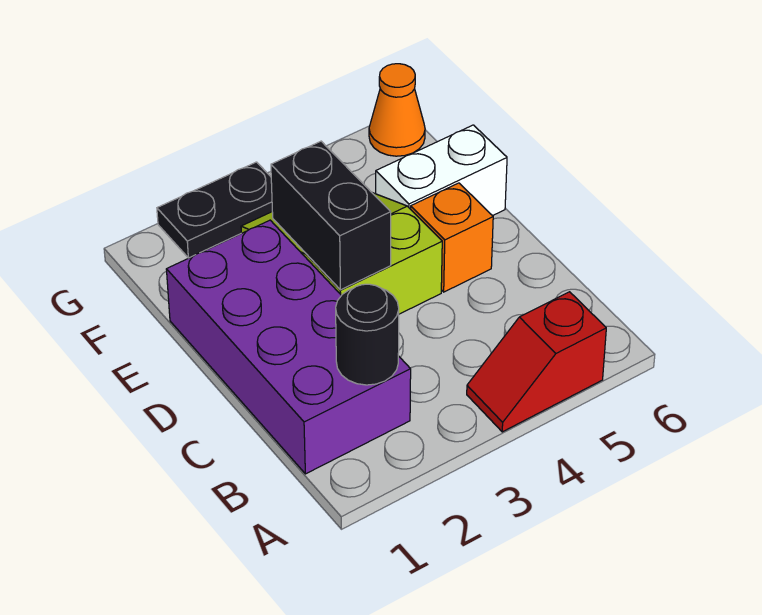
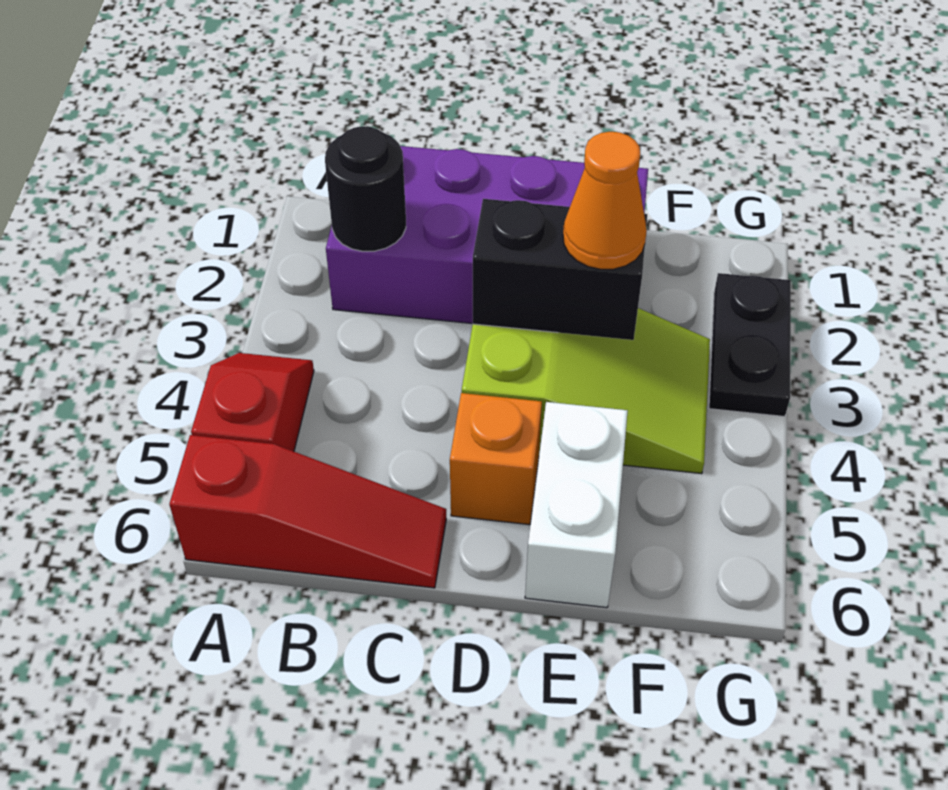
none -> red 1x3 slope [169,435,446,588]
orange 1x1 cone [369,64,425,156] -> orange 1x1 cone moved to [563,132,647,269]

